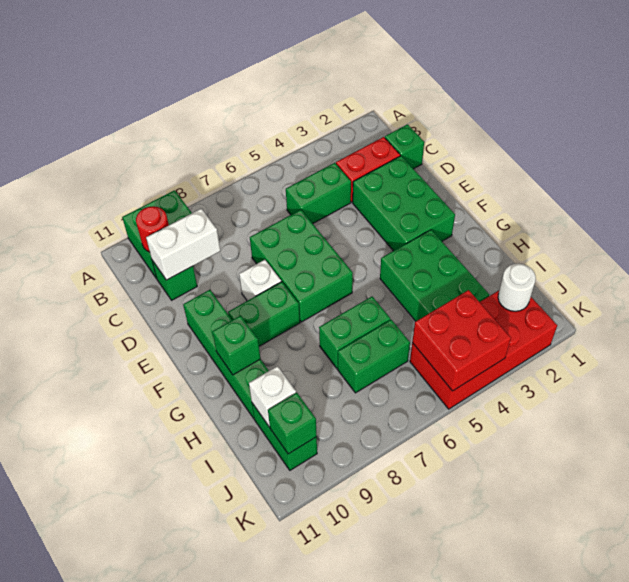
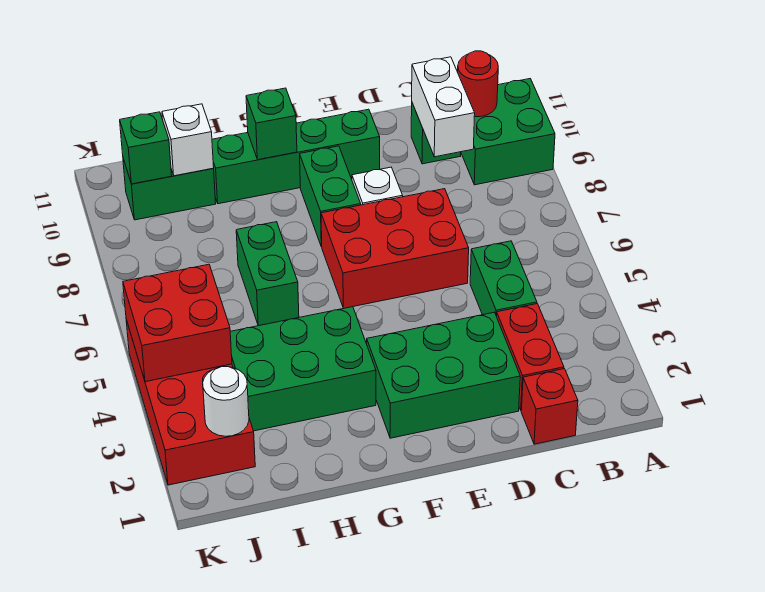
green 1x1 brick [385,124,424,169] -> red 1x1 brick [521,369,578,444]
green 2x3 brick [250,210,353,322] -> red 2x3 brick [321,189,469,308]
green 1x2 brick [338,320,410,393] -> none

